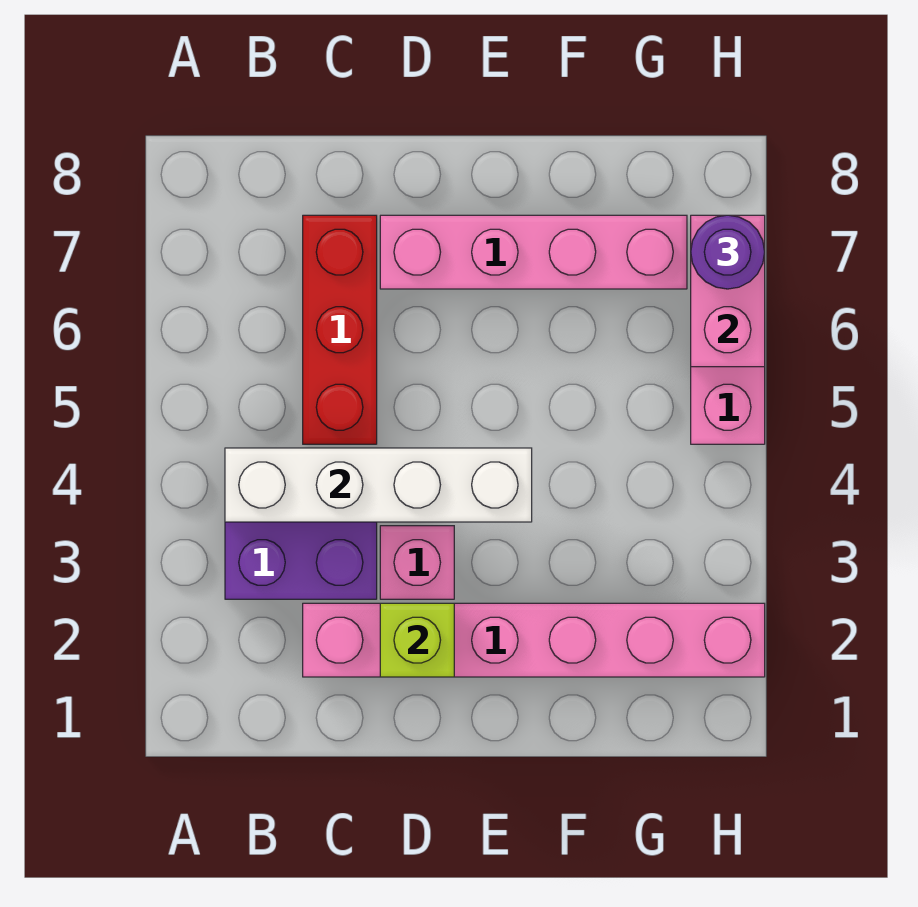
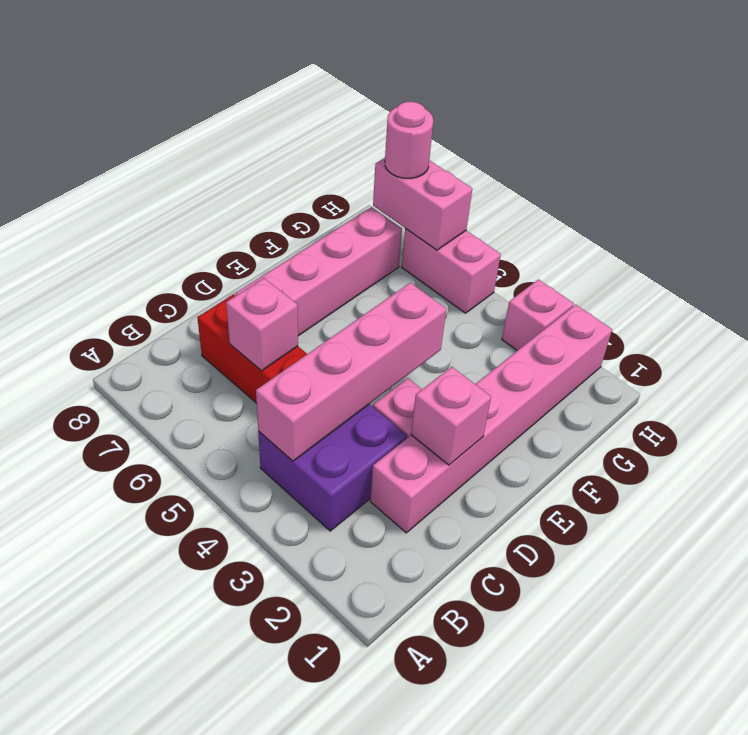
white 1x4 brick [225,448,532,522] -> pink 1x4 brick [256,283,446,461]
none -> pink 1x1 brick [226,278,298,371]
lime 1x1 brick [380,603,454,677] -> pink 1x1 brick [411,367,491,465]
none -> pink 1x1 brick [502,279,574,351]
purple 1x1 round brick [691,215,765,289] -> pink 1x1 round brick [385,102,433,178]

